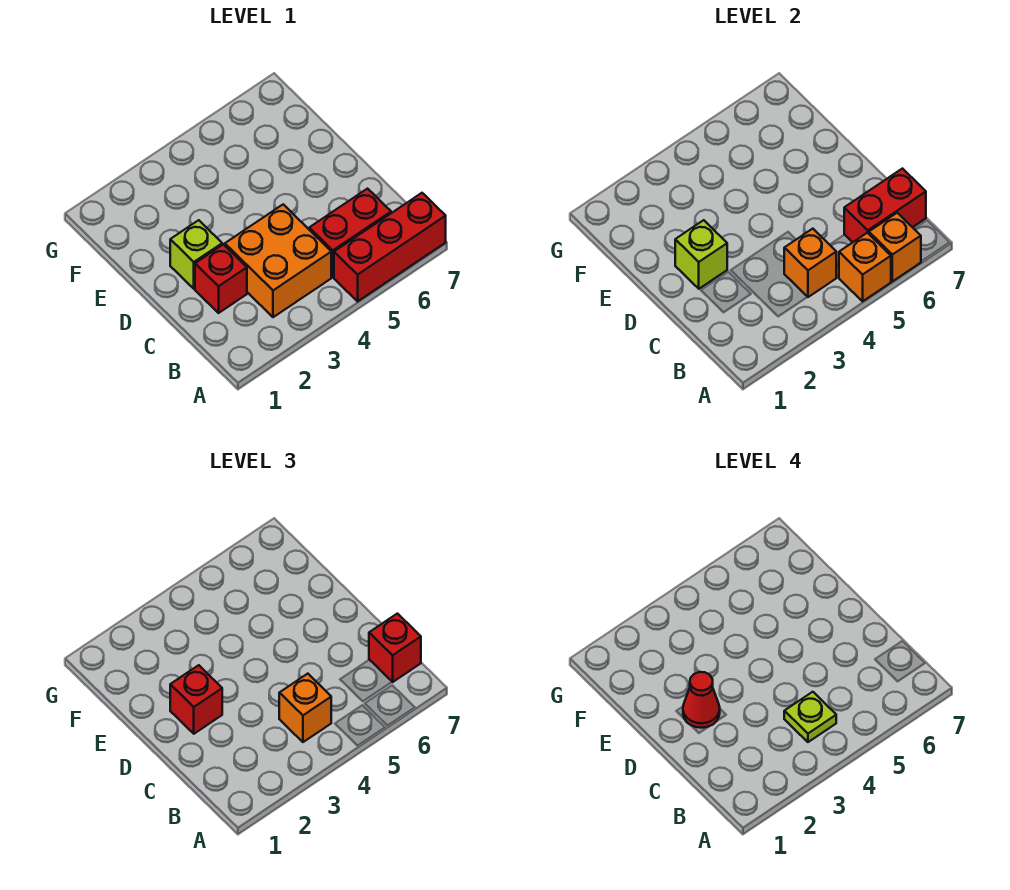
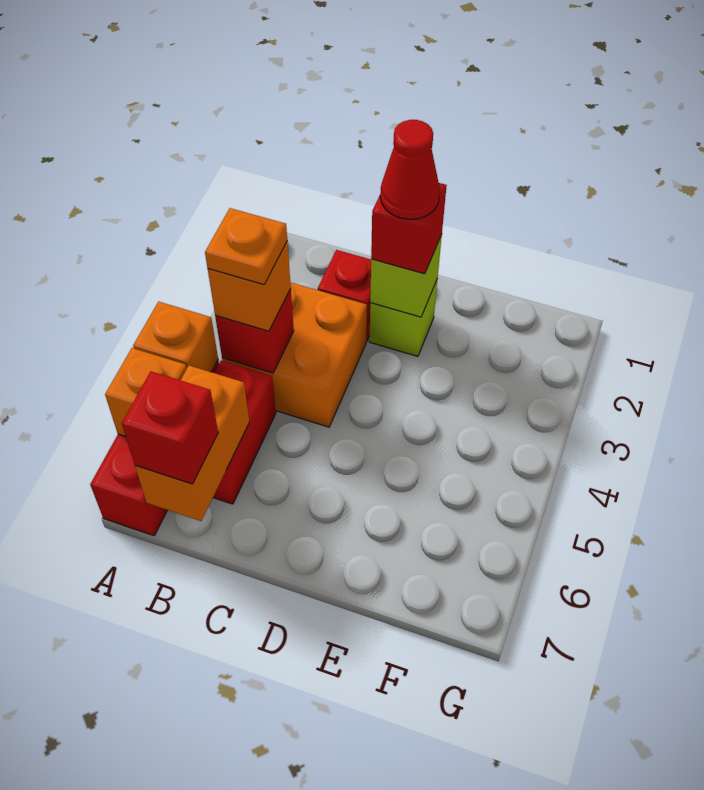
orange 1x1 brick [784,229,836,297] -> red 1x1 brick [215,289,294,373]
lime 1x1 plate [784,692,836,742] -> orange 1x1 plate [205,208,287,284]
red 1x2 brick [844,169,926,242] -> orange 1x2 brick [135,366,249,521]

